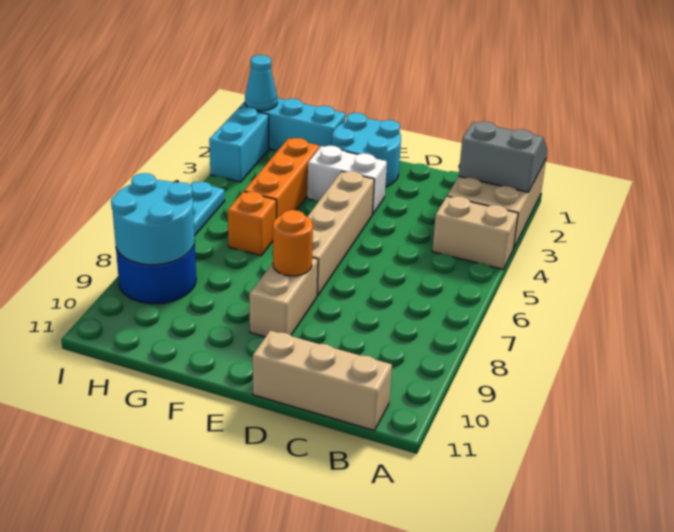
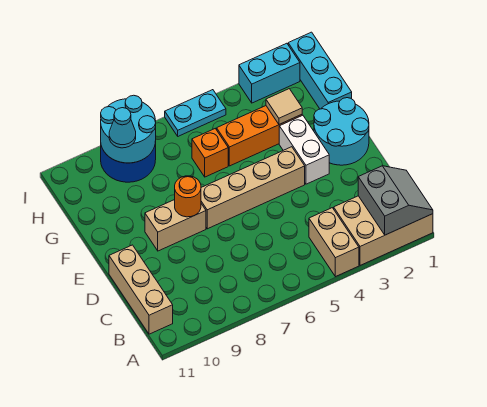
none -> tan 1x1 tile [266,89,302,124]
cyan 1x1 cone [245,55,277,111] -> cyan 1x1 cone moved to [109,108,136,148]

